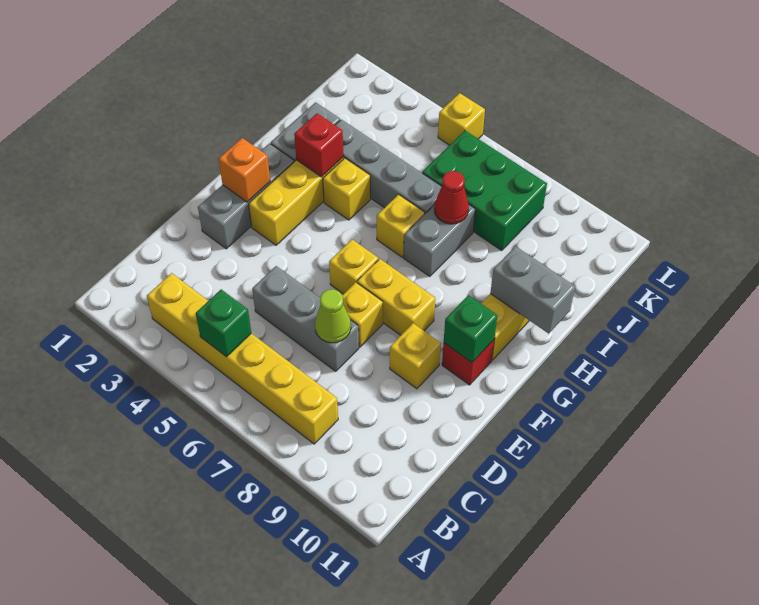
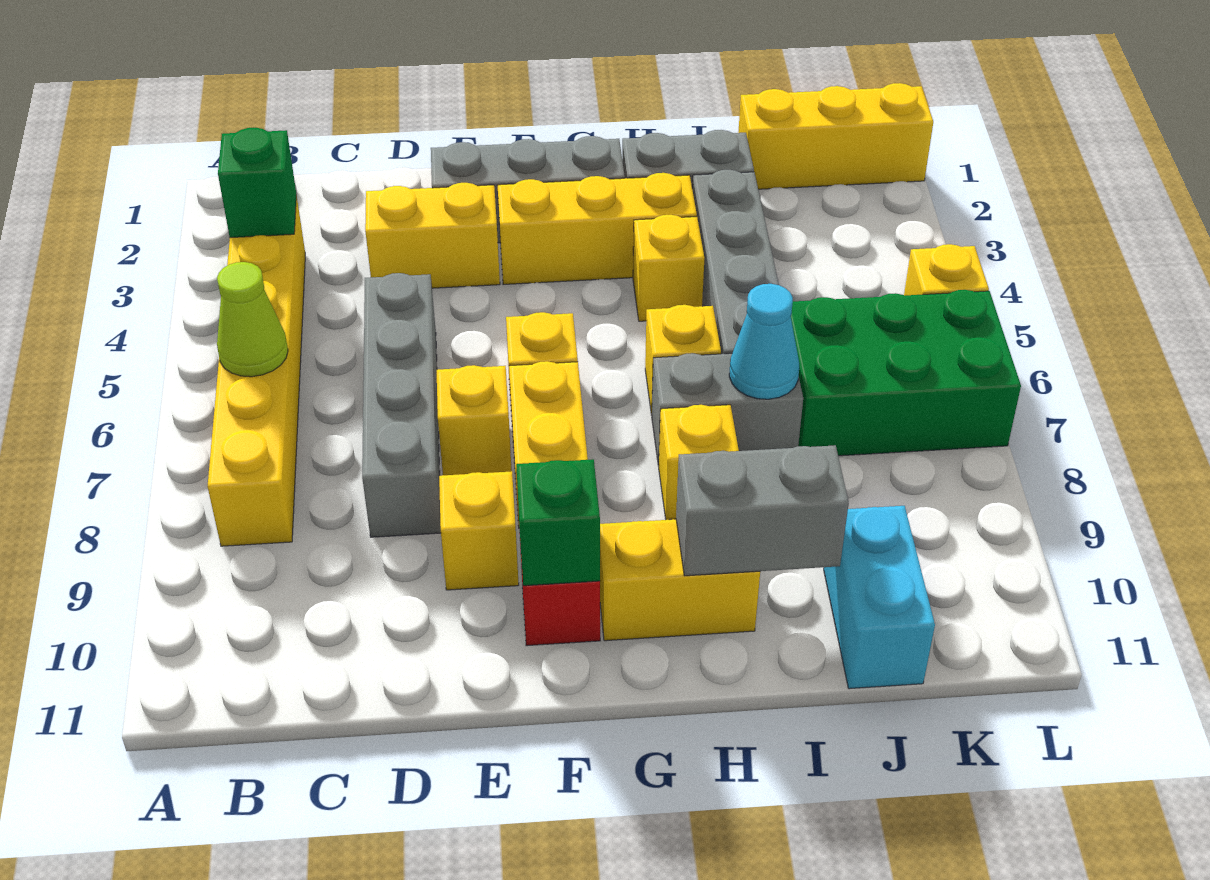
green 1x1 brick [196,289,251,357] -> green 1x1 brick moved to [218,128,296,238]
none -> yellow 1x2 brick [365,183,500,288]
grey 1x3 brick [252,266,359,371] -> grey 1x4 brick [362,273,441,537]
lime 1x1 cone [315,289,351,343] -> lime 1x1 cone moved to [217,262,288,377]
orange 1x1 brick [219,138,270,202] -> none
red 1x1 brick [294,113,343,177] -> none
none -> yellow 1x1 brick [659,405,739,520]
grey 1x2 brick [490,246,575,334] -> grey 1x2 brick turned to [676,445,849,576]
red 1x1 cone [434,171,469,224] -> cyan 1x1 cone [729,284,799,399]
none -> yellow 1x3 brick [738,83,933,189]
green 2x3 brick [422,131,547,251] -> green 2x3 brick turned to [791,290,1021,456]
none -> cyan 1x2 brick [824,506,935,689]

